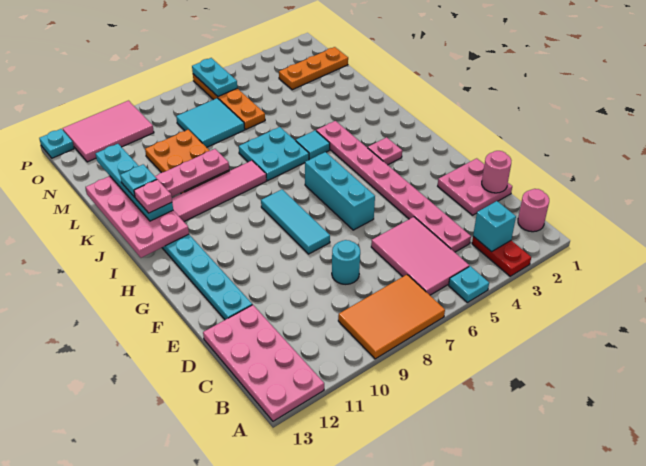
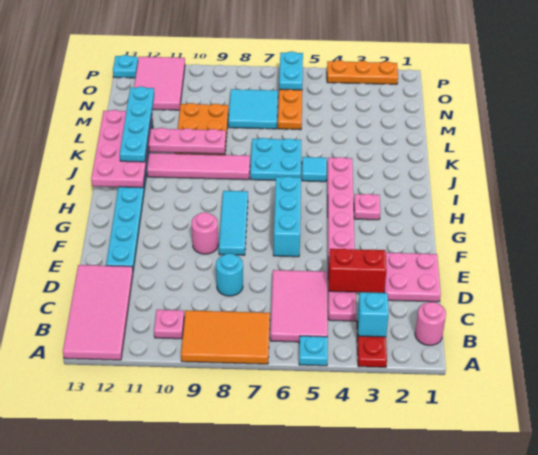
pink 2x4 plate [203,305,324,421] -> pink 2x4 tile [63,265,133,360]
pink 1x1 round brick [482,151,511,193] -> pink 1x1 round brick moved to [192,212,218,254]
none -> red 1x2 brick [329,249,387,293]
pink 1x1 plate [134,179,172,213] -> pink 1x1 plate moved to [154,310,184,339]
cyan 1x1 plate [120,164,157,197] -> none
orange 1x3 plate [279,47,348,90] -> orange 1x3 plate moved to [327,60,398,84]
pink 2x3 tile [63,101,154,162] -> pink 2x3 tile turned to [134,57,185,110]

